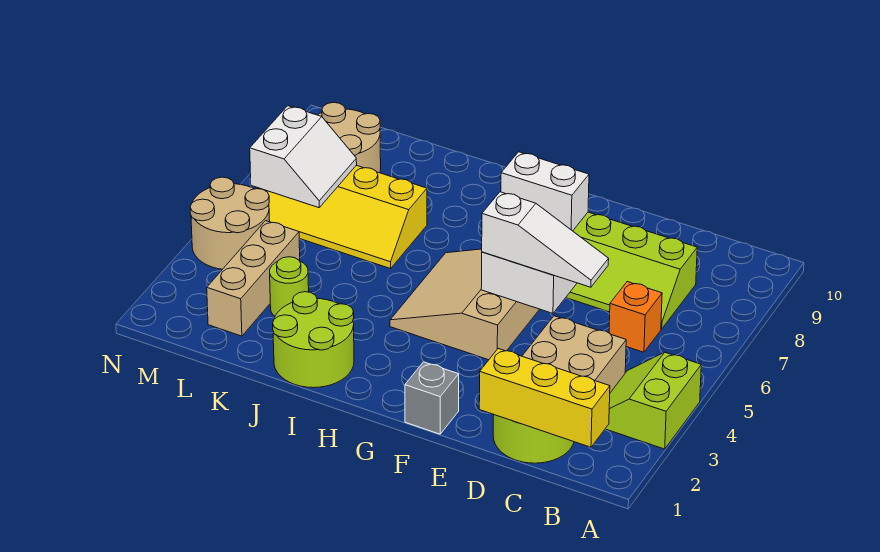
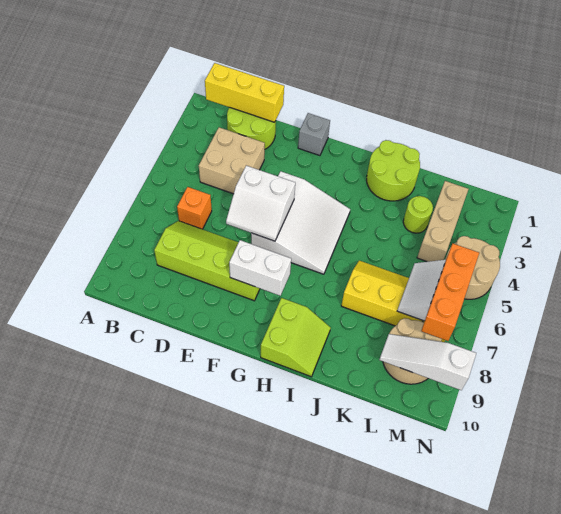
lime 2x2 slope [605,352,701,449] -> lime 2x2 slope moved to [261,298,331,377]
white 1x3 slope [482,192,609,287] -> white 1x3 slope moved to [379,334,476,390]
tan 3x3 slope [390,249,539,360] -> white 3x3 slope [251,171,350,274]
none -> orange 1x3 brick [421,244,479,341]

